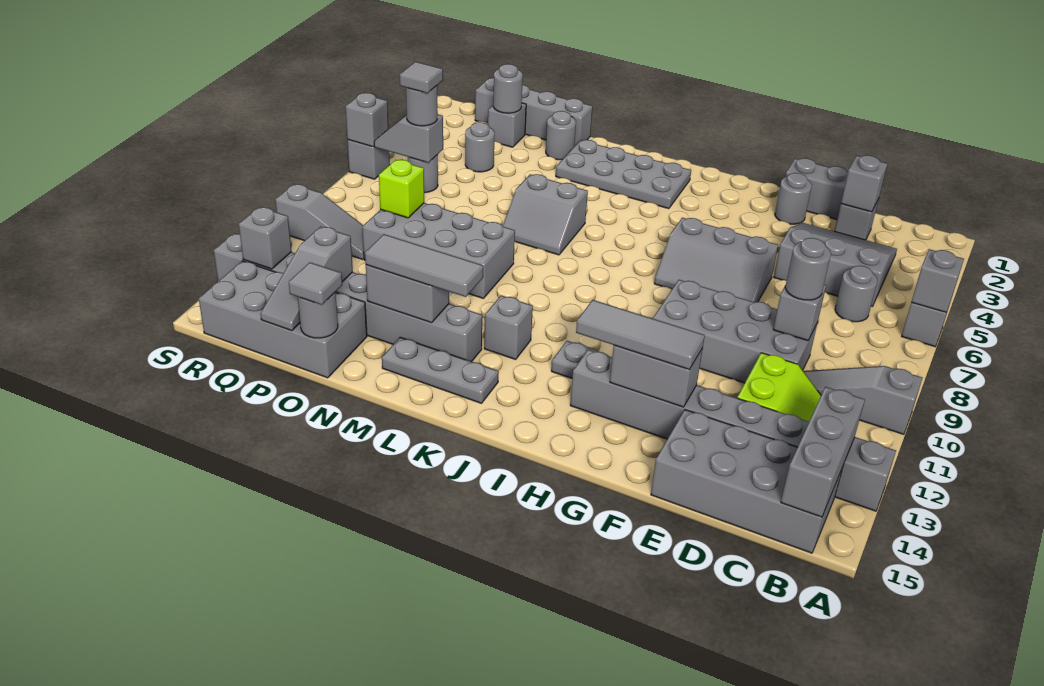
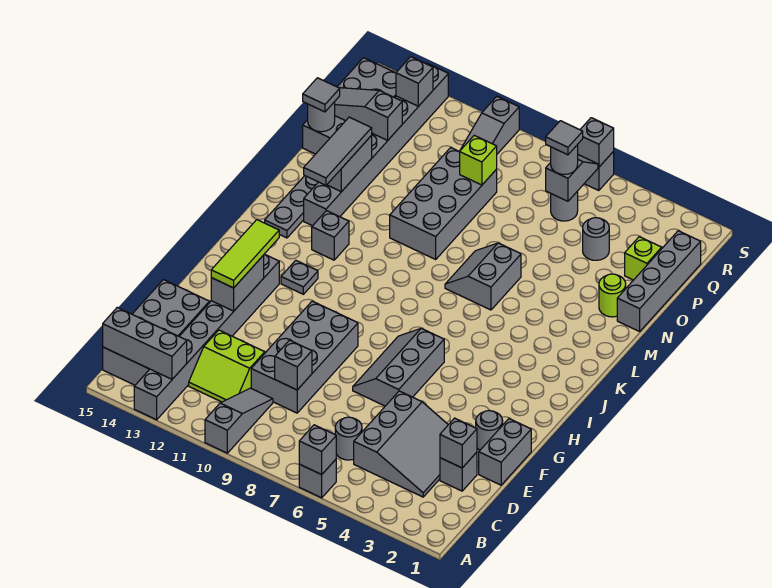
grey 1x1 round brick [785,238,831,300] -> none
grey 1x3 tile [576,300,705,370] -> lime 1x3 tile [211,220,279,288]
grey 2x4 plate [556,140,691,209] -> none
grey 1x1 round brick [546,111,576,160] -> lime 1x1 round brick [599,274,626,317]
grey 1x1 brick [488,103,526,147] -> lime 1x1 brick [625,237,662,280]
grey 1x1 round brick [493,64,523,113] -> none

